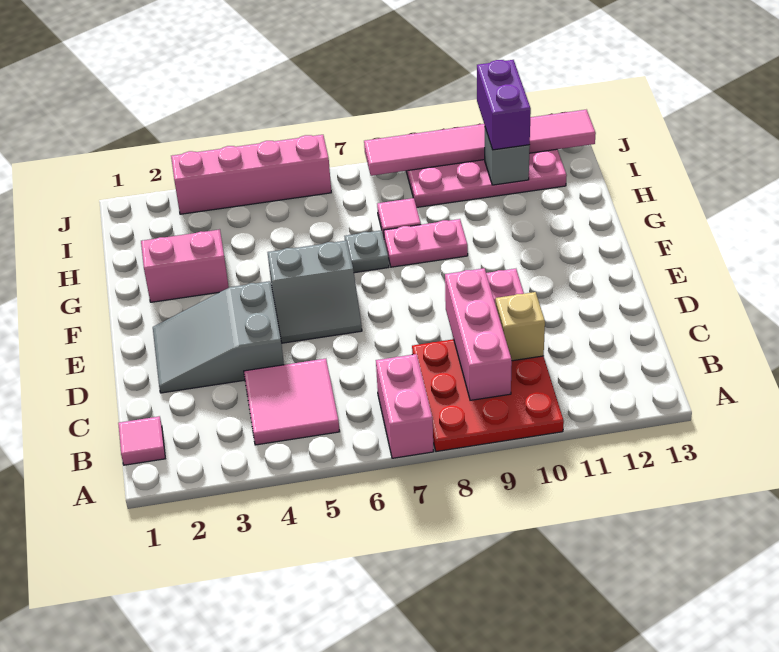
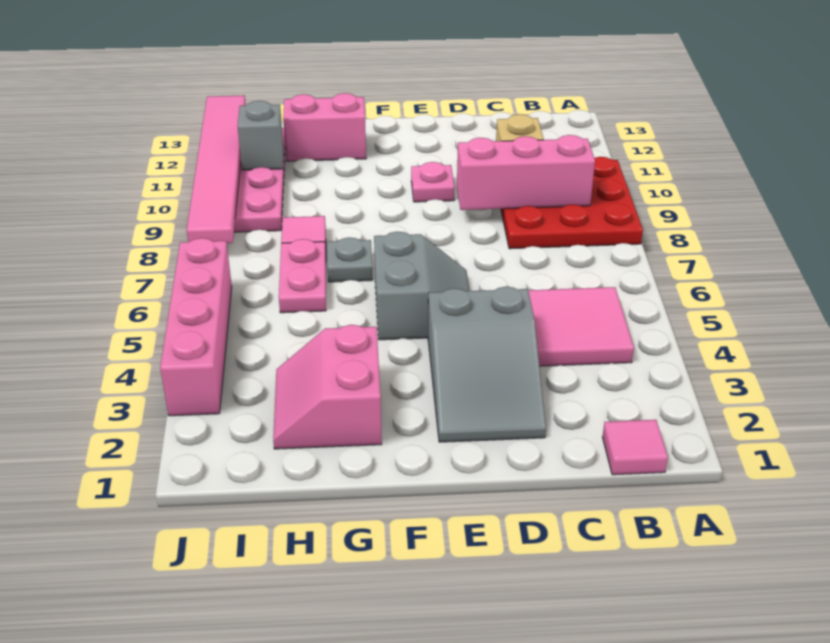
pink 1x2 brick [376,354,434,458] -> pink 1x2 brick moved to [283,93,366,161]
pink 1x2 plate [384,219,468,267] -> pink 1x2 plate moved to [279,239,326,313]
purple 1x2 brick [477,60,531,150] -> none

